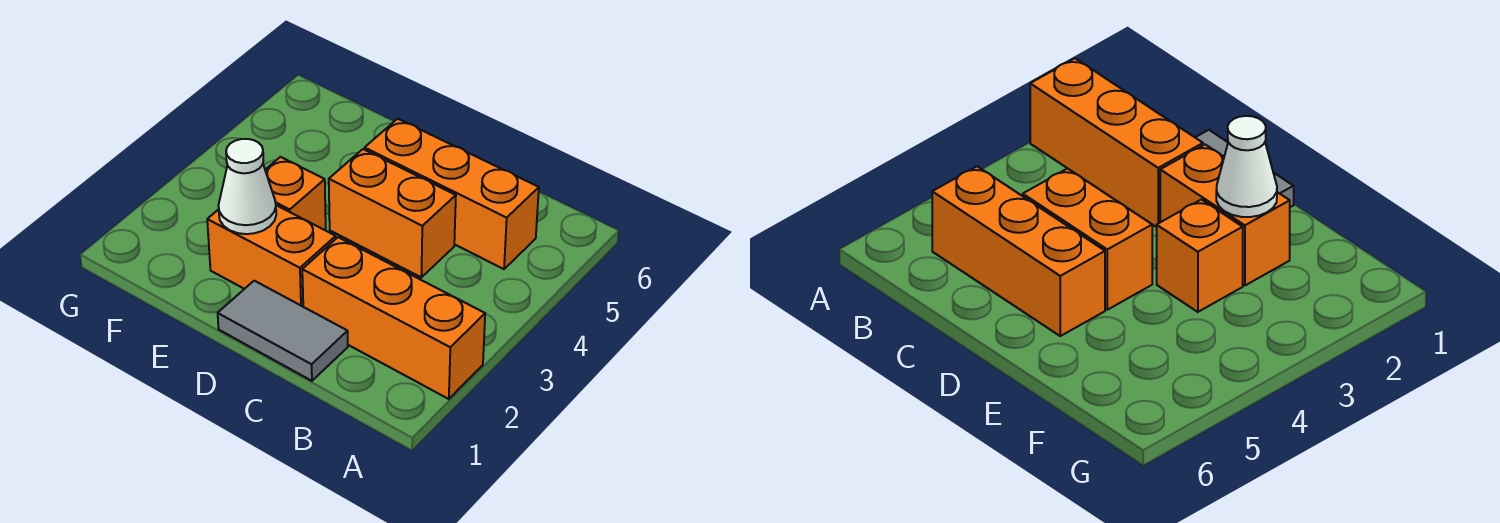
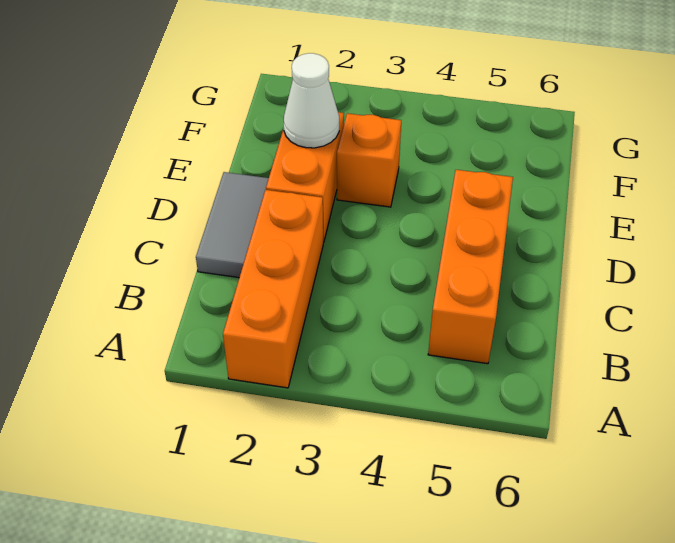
orange 1x2 brick [329,149,456,277] -> none

